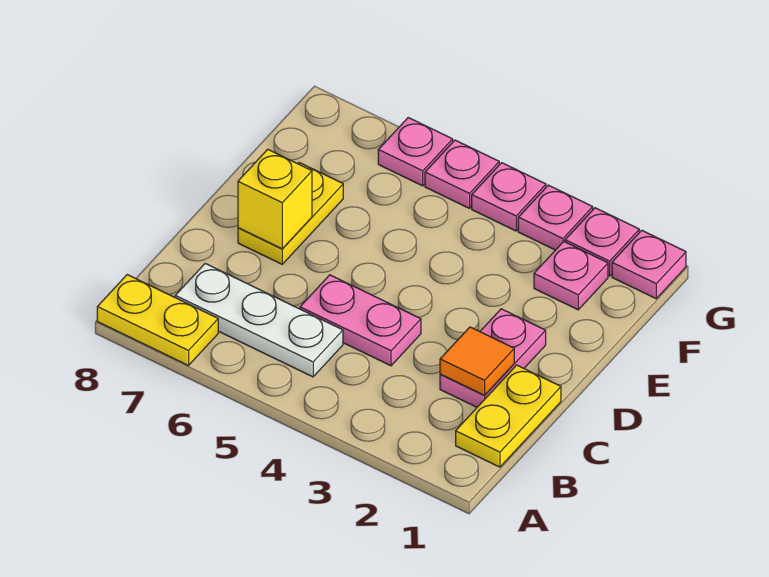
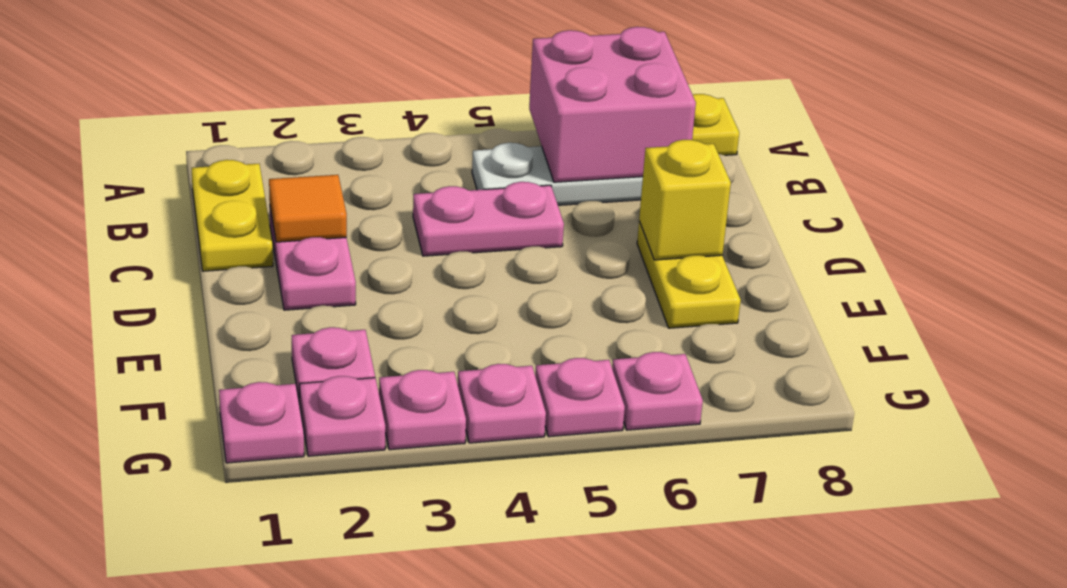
none -> pink 2x2 brick [529,27,696,182]

